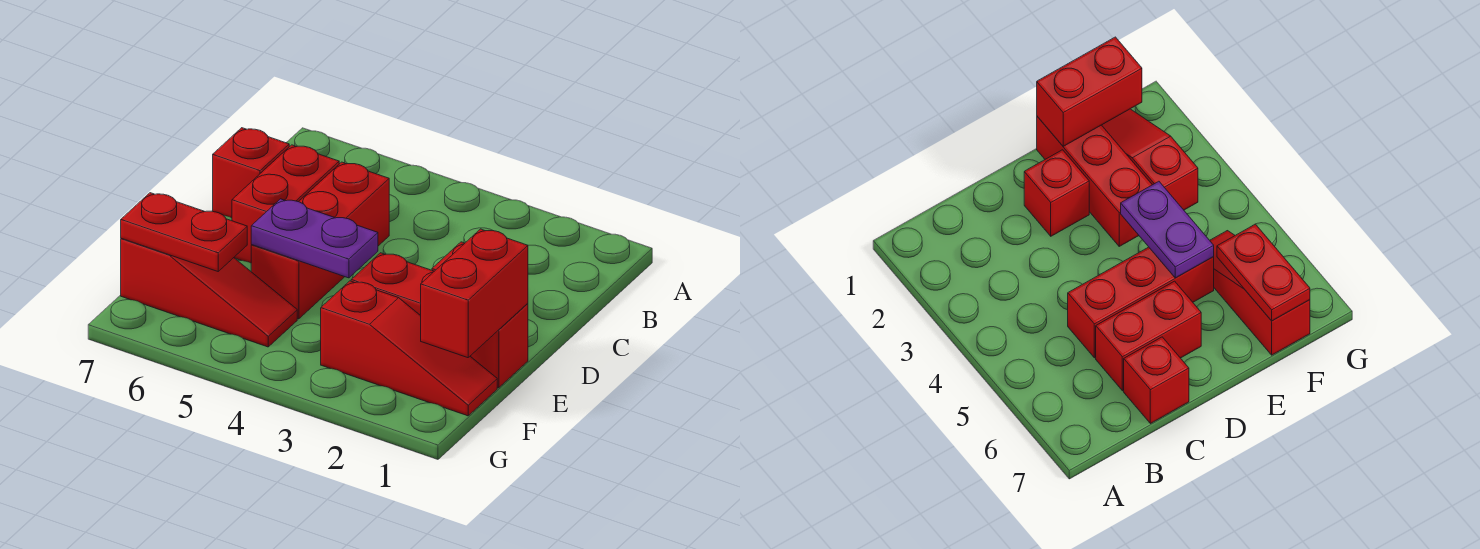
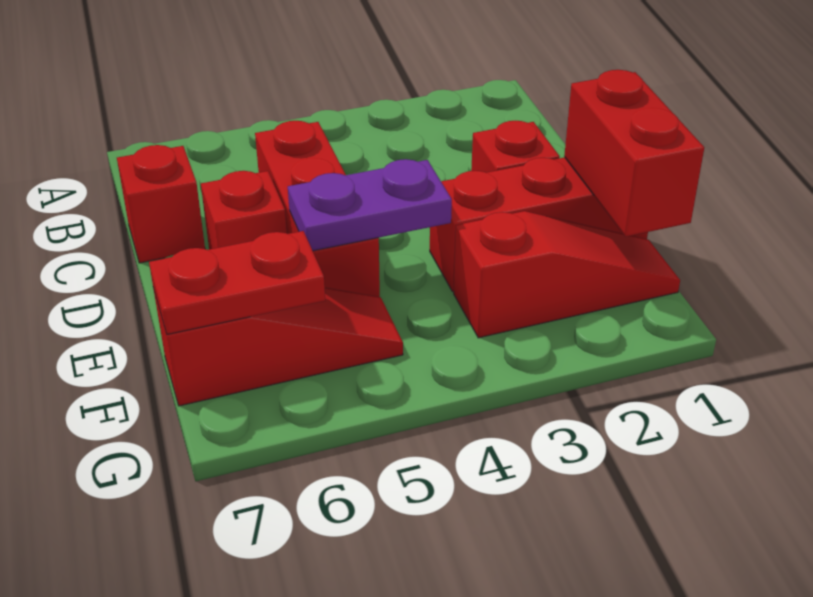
red 1x2 brick [232,145,339,263] -> red 1x1 brick [201,171,287,249]

